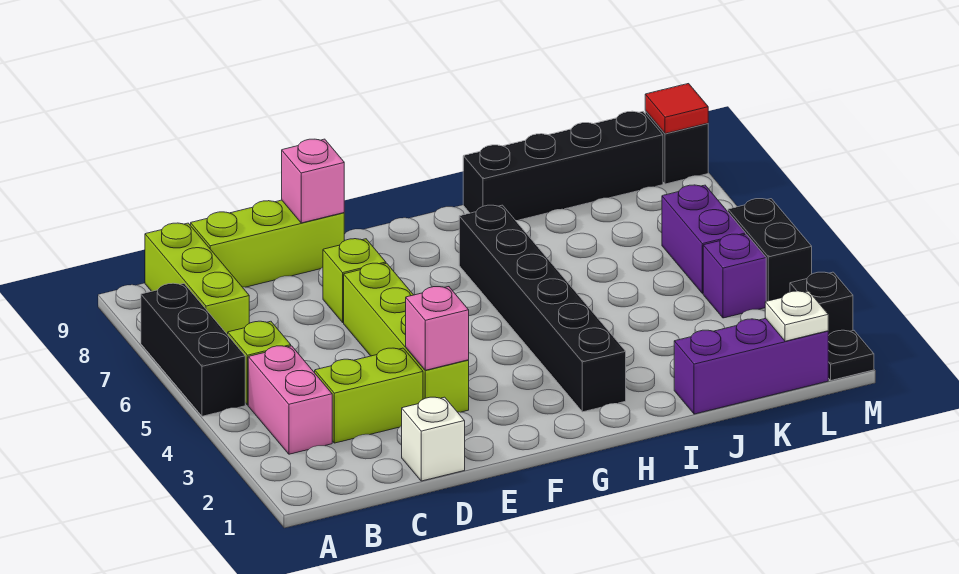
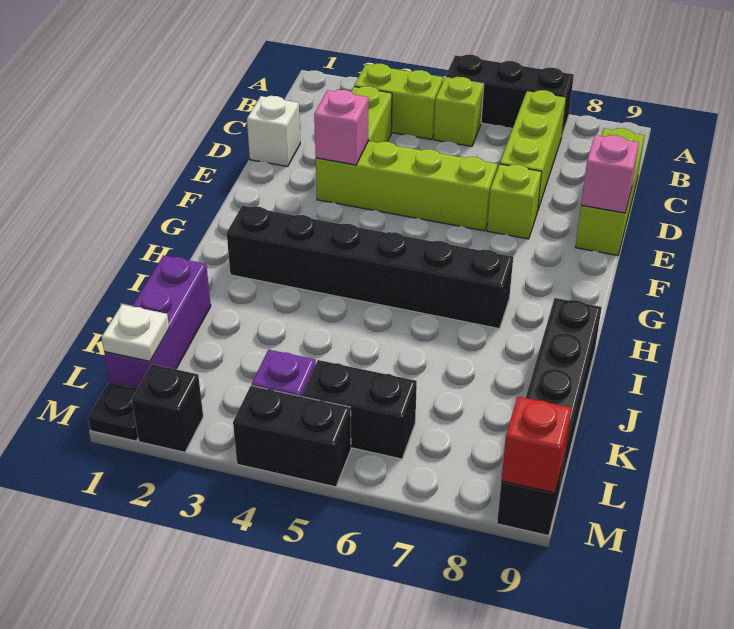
pink 1x2 brick [248,346,332,454] -> lime 1x2 brick [354,64,443,140]
lime 1x3 brick [145,223,249,335] -> lime 1x3 brick turned to [500,90,566,209]
purple 1x2 brick [662,185,746,293] -> black 1x2 brick [302,360,417,459]
red 1x1 tile [645,84,708,134] -> red 1x1 brick [501,397,572,493]

